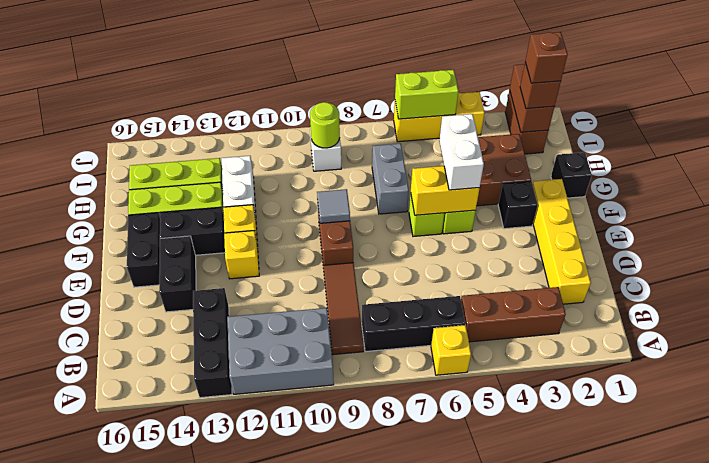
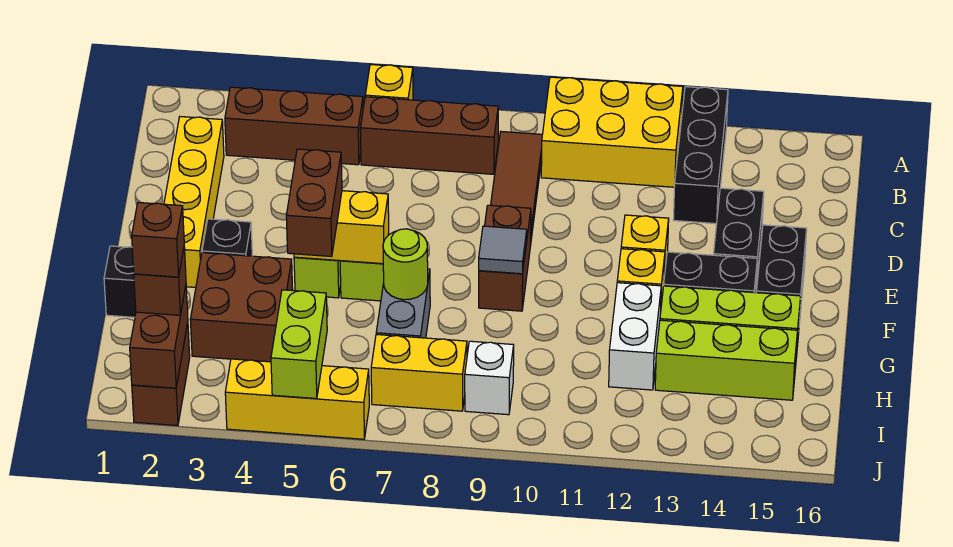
grey 2x3 brick [227,308,334,394] -> yellow 2x3 brick [541,77,683,187]
black 1x3 brick [362,296,465,352] -> brown 1x3 brick [360,97,498,174]
white 1x2 brick [439,114,484,190] -> brown 1x2 brick [286,149,342,257]
none -> yellow 1x2 brick [371,334,467,411]
lime 1x1 round brick [310,102,340,148] -> lime 1x1 round brick moved to [383,229,428,300]
lime 1x2 brick [395,70,458,119] -> lime 1x2 brick turned to [271,290,327,399]

